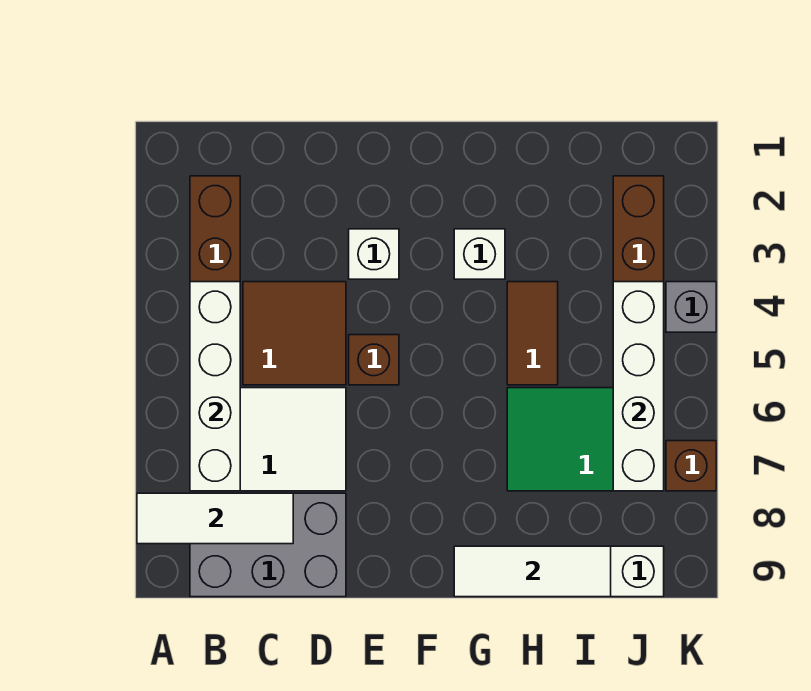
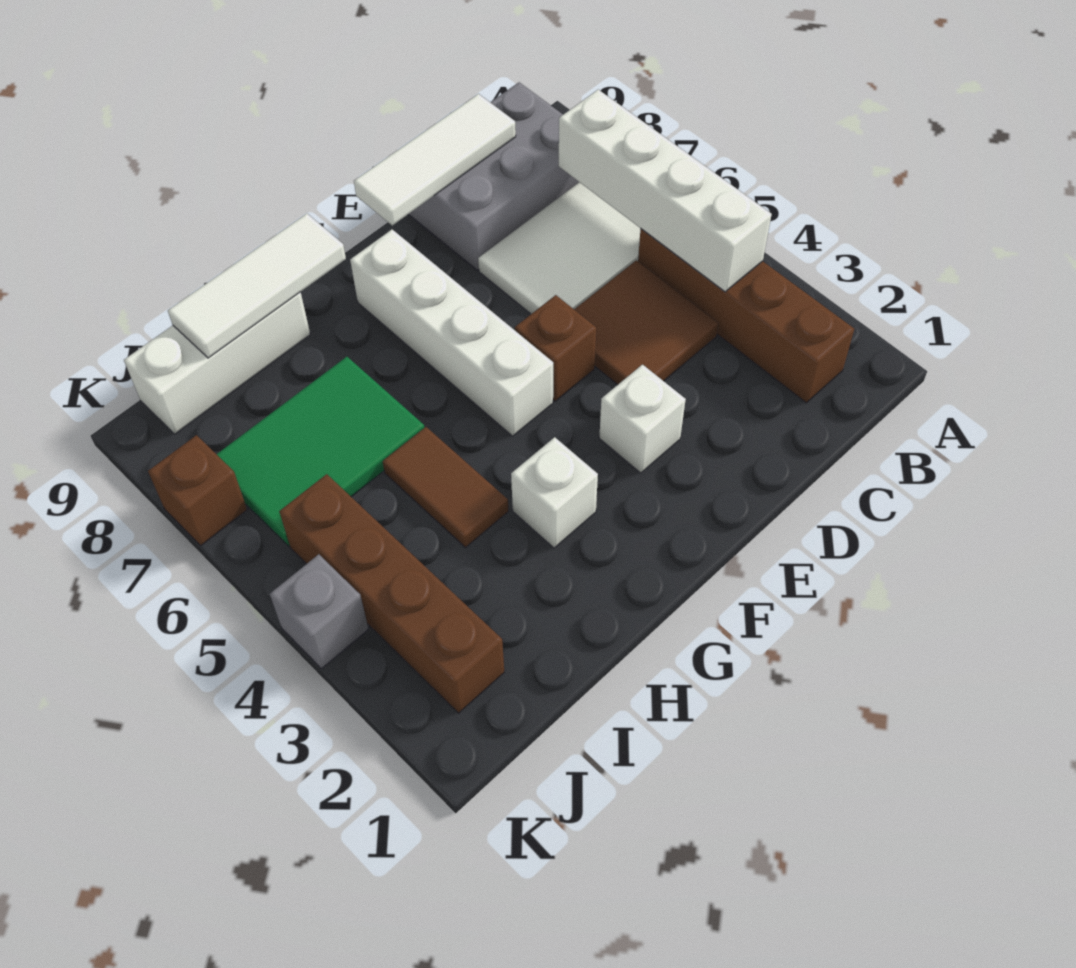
white 1x3 tile [137,493,293,544] -> white 1x3 tile moved to [354,94,516,225]
white 1x4 brick [613,282,664,491] -> white 1x4 brick moved to [350,230,553,436]

